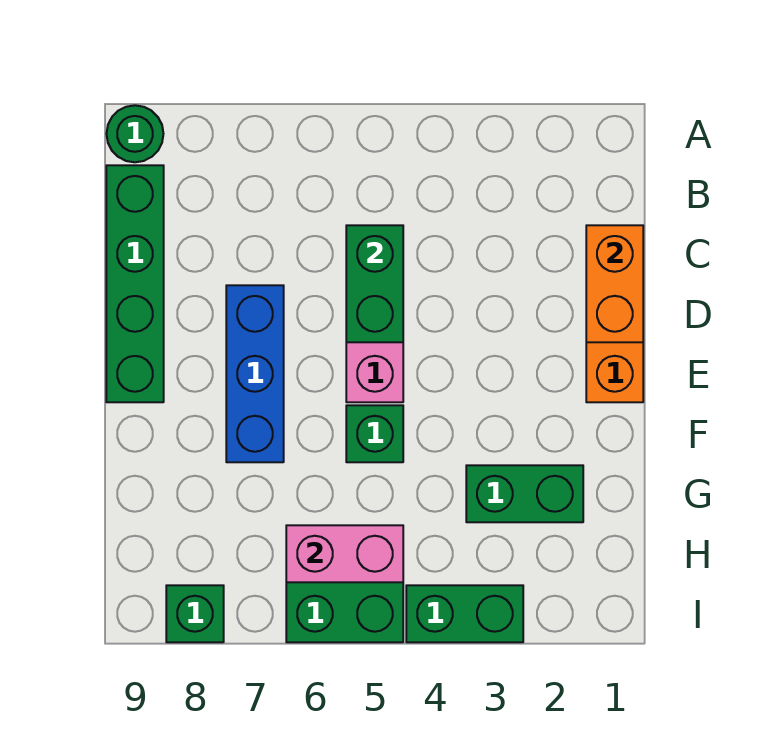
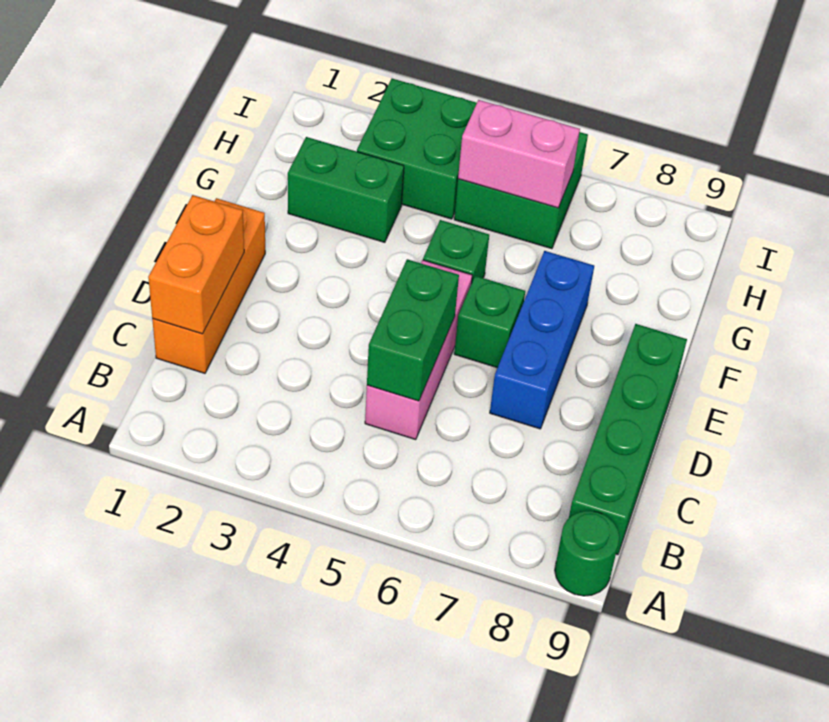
green 1x2 brick [406,585,523,642] -> green 2x2 brick [357,79,477,219]
green 1x1 brick [166,585,224,642] -> green 1x1 brick moved to [454,276,525,368]

